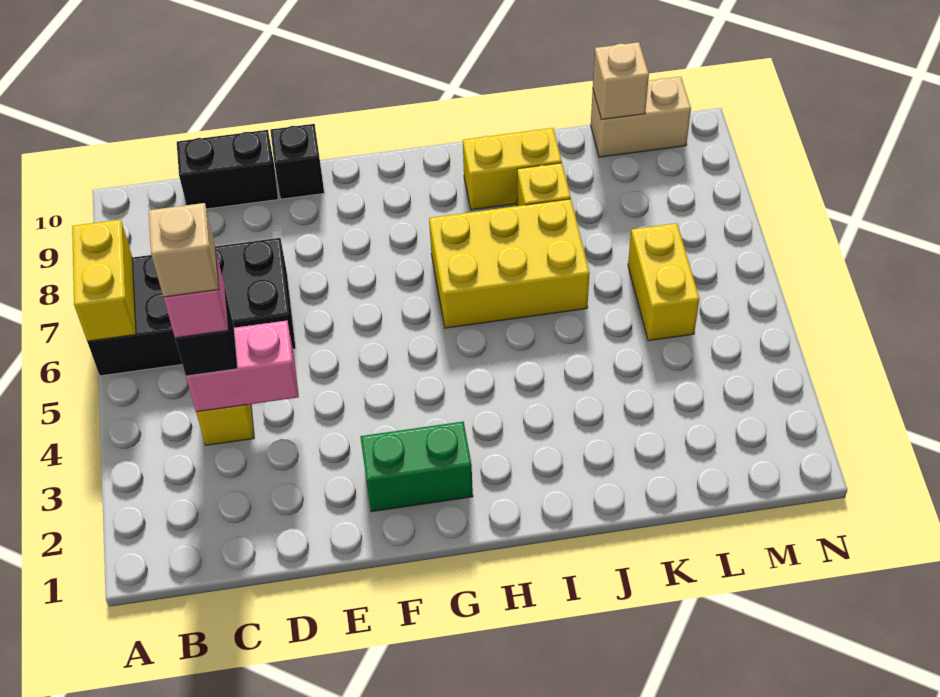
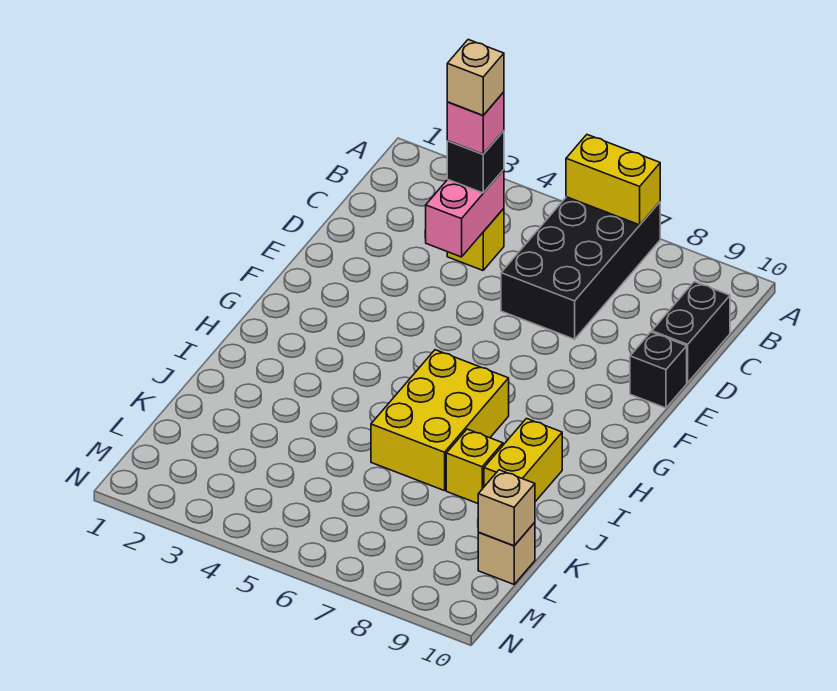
green 1x2 brick [360,422,473,512] -> none
yellow 1x2 brick [628,223,699,341] -> none
tan 1x2 brick [591,77,691,157] -> tan 1x1 brick [478,522,535,584]

